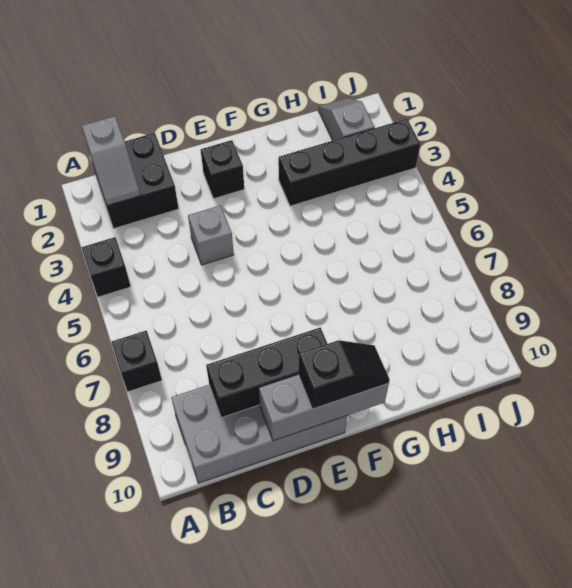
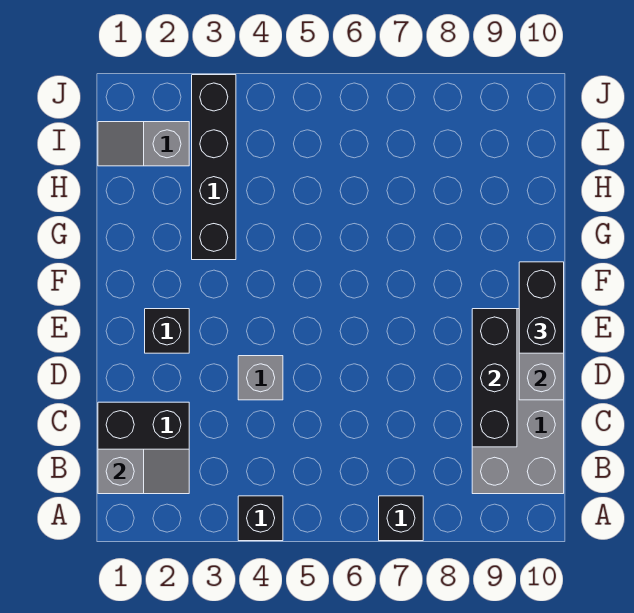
black 1x2 slope [298,340,390,409] -> black 1x2 brick [519,262,564,353]

